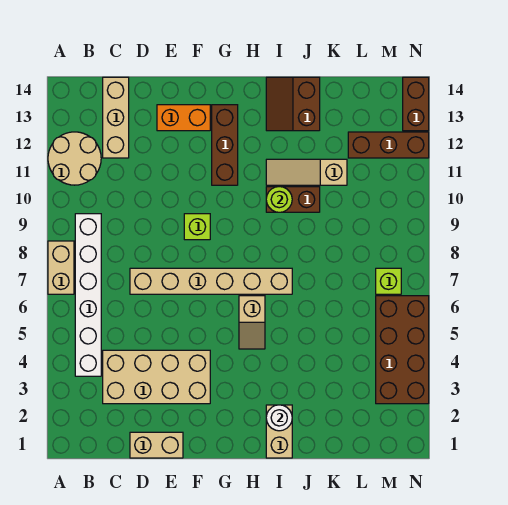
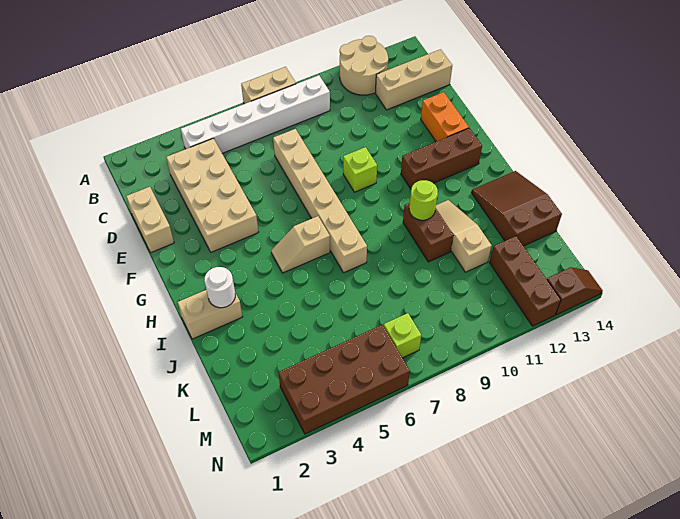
brown 2x2 slope [266,77,320,131] -> brown 2x3 slope [471,171,562,246]
brown 1x2 brick [403,77,429,131] -> brown 1x2 slope [547,267,603,315]

